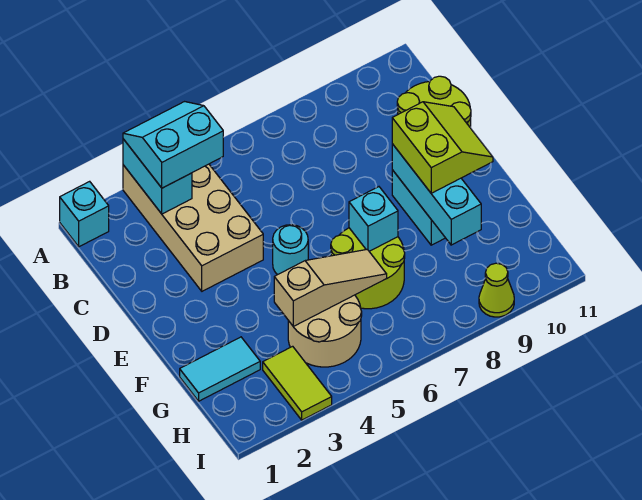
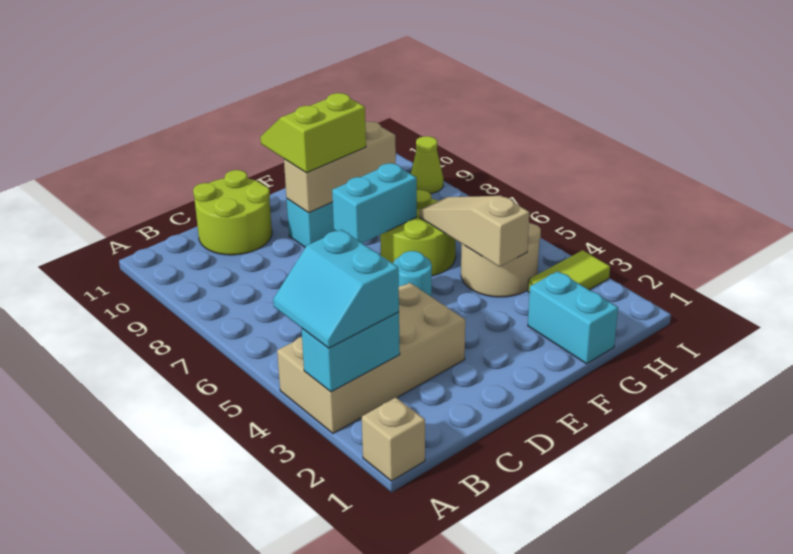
cyan 1x1 brick [60,181,109,247] -> tan 1x1 brick [362,398,425,481]
cyan 1x3 brick [392,144,481,245] -> tan 1x3 brick [284,122,396,213]
cyan 1x1 brick [349,187,398,251] -> cyan 1x2 brick [332,163,417,243]
cyan 1x2 tile [180,337,260,401] -> cyan 1x2 brick [528,271,618,364]

